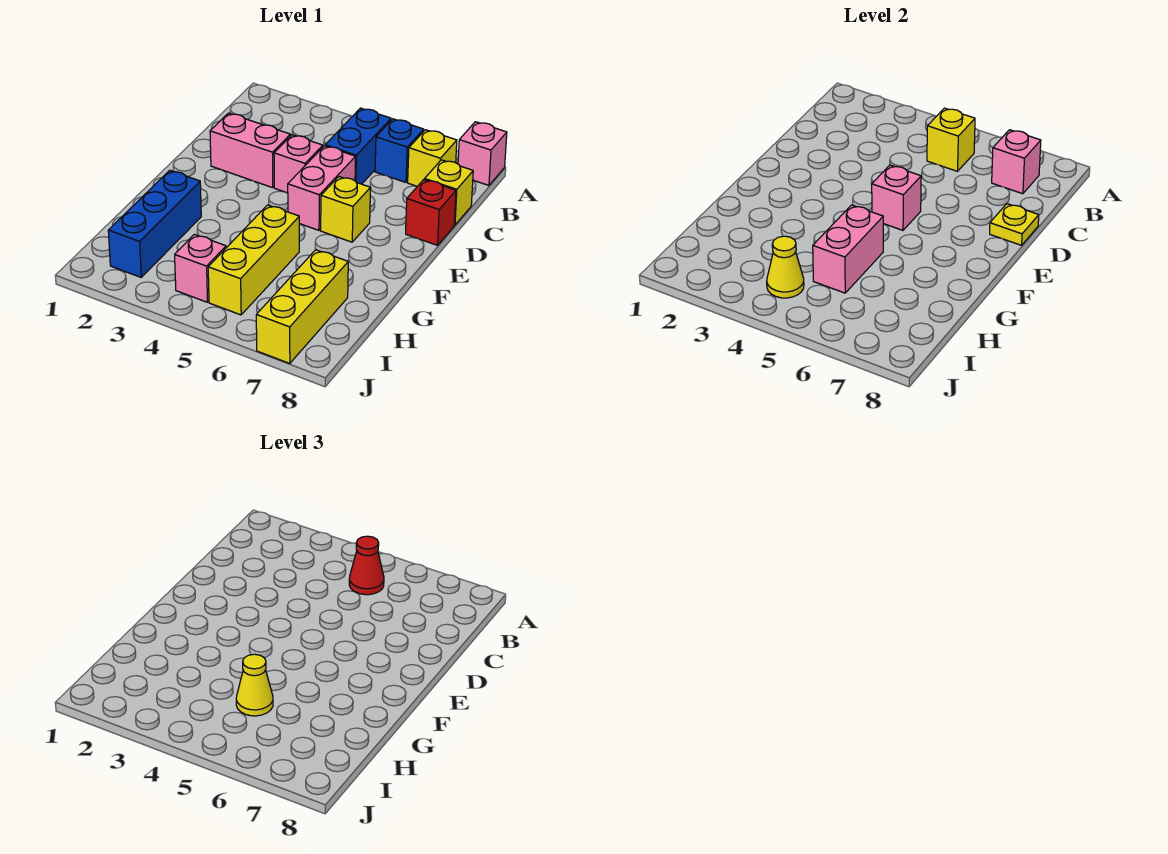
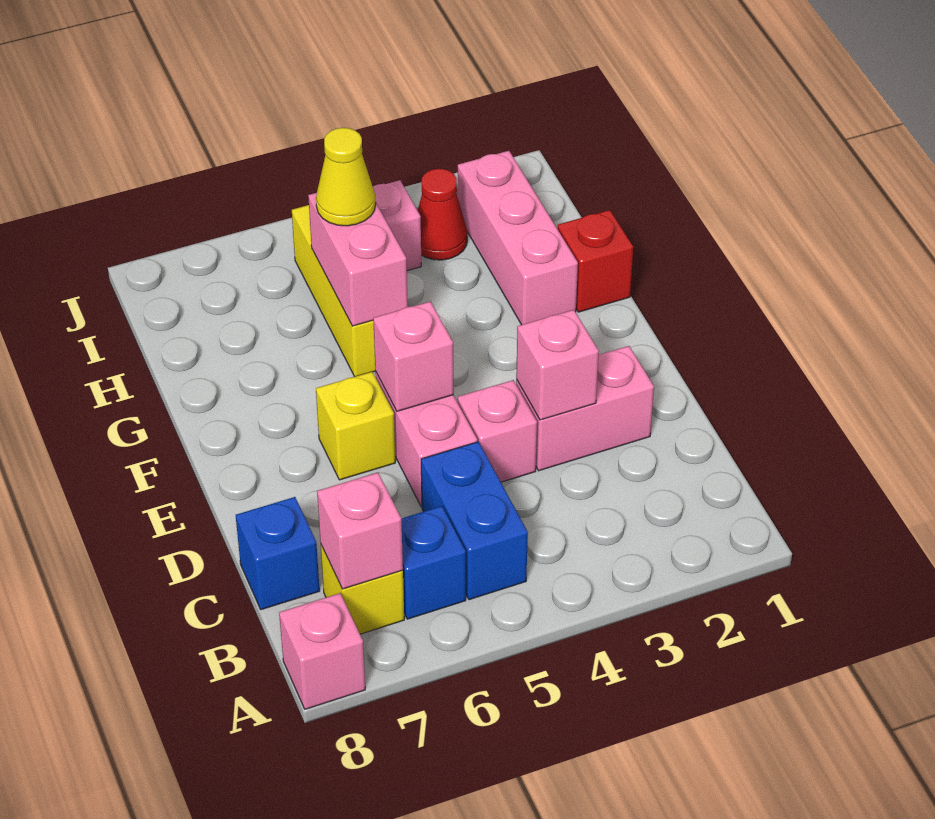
yellow 1x1 brick [927,108,975,171] -> none
red 1x1 cone [349,536,384,595] -> red 1x1 cone moved to [418,169,467,260]
yellow 1x1 brick [425,160,473,225] -> blue 1x1 brick [236,497,320,610]
none -> pink 1x1 brick [516,310,599,420]
red 1x1 brick [406,180,456,245] -> red 1x1 brick moved to [558,210,633,312]
yellow 1x1 plate [990,204,1039,245] -> none
blue 1x3 brick [108,170,201,277] -> pink 1x3 brick [458,151,578,325]
yellow 1x3 brick [256,250,348,364] -> none
yellow 1x1 cone [767,236,804,298] -> none

